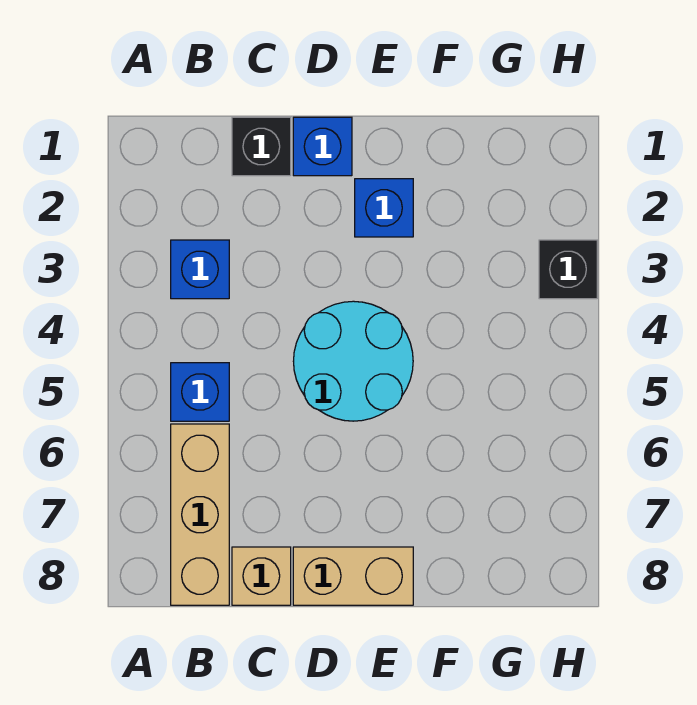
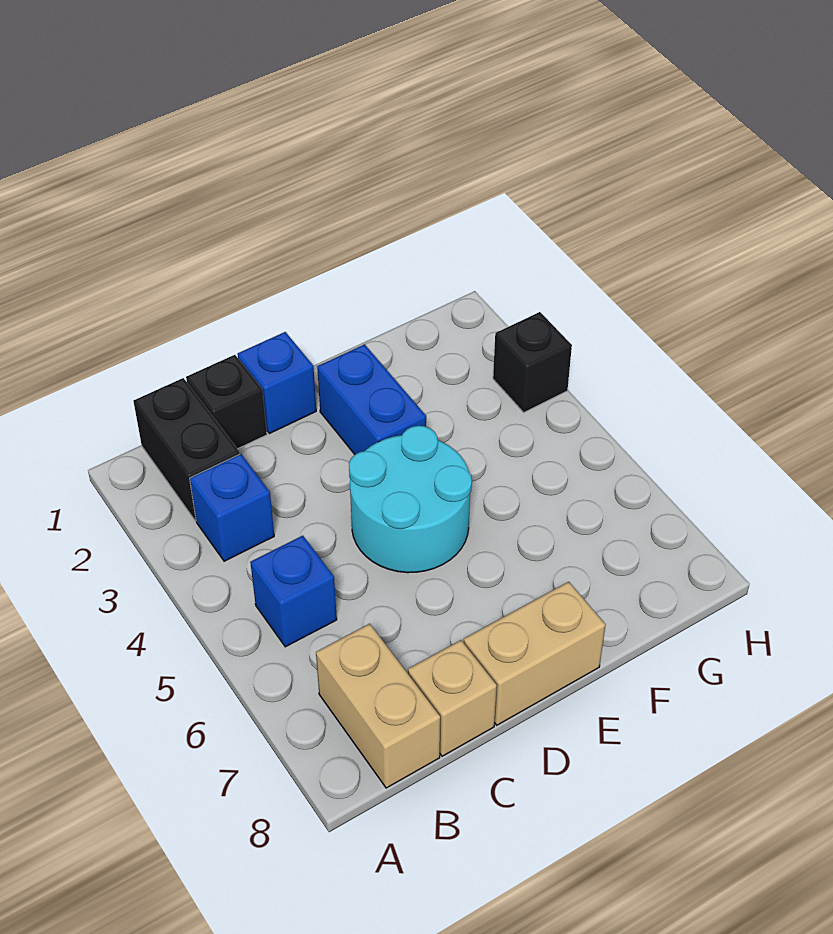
none -> black 1x2 brick [133,378,240,521]
tan 1x3 brick [171,424,229,605] -> tan 1x2 brick [316,624,440,788]
blue 1x1 brick [355,179,413,237] -> blue 1x2 brick [317,344,426,454]

